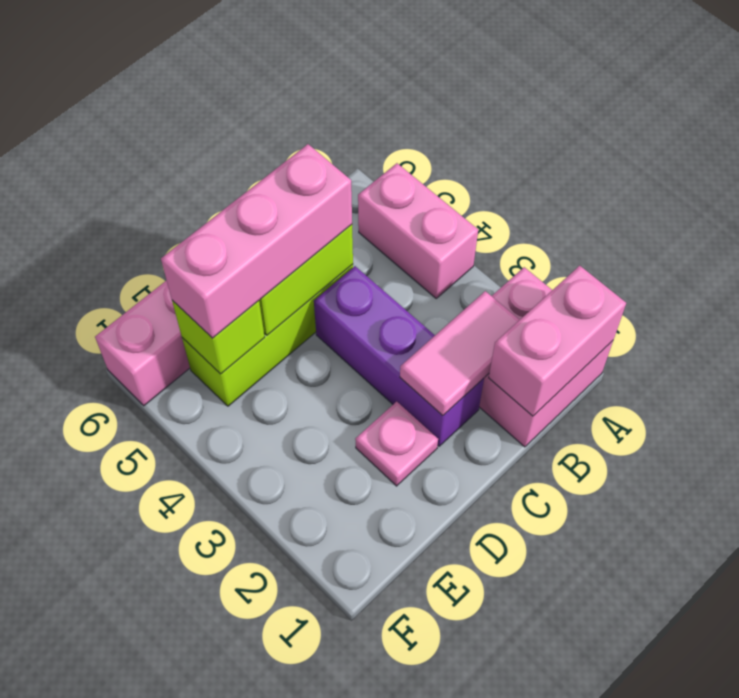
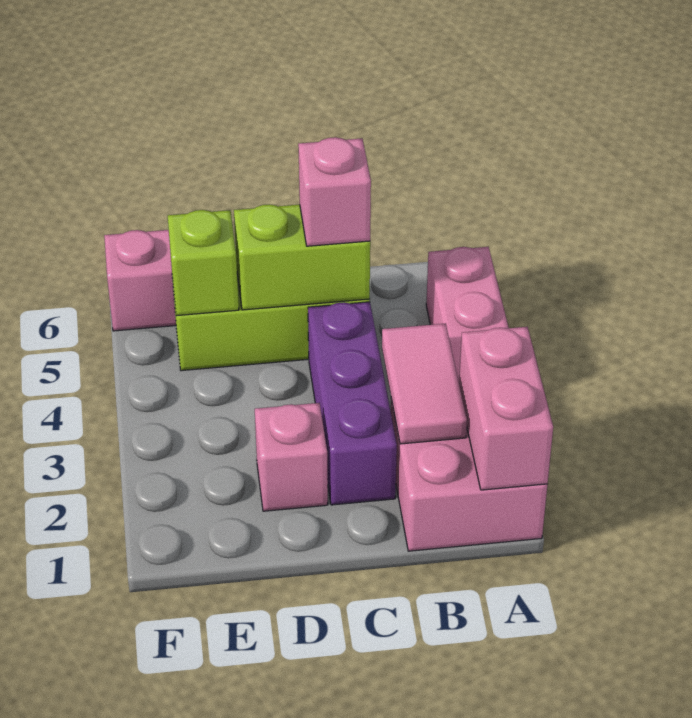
pink 1x2 brick [489,266,626,416] -> pink 1x2 brick turned to [459,327,553,490]
pink 1x2 tile [400,291,519,416] -> pink 1x2 tile turned to [382,323,467,444]
pink 1x3 brick [161,144,352,338] -> pink 1x1 brick [298,137,371,246]
pink 1x1 plate [355,402,438,486] -> pink 1x1 brick [255,403,328,511]

